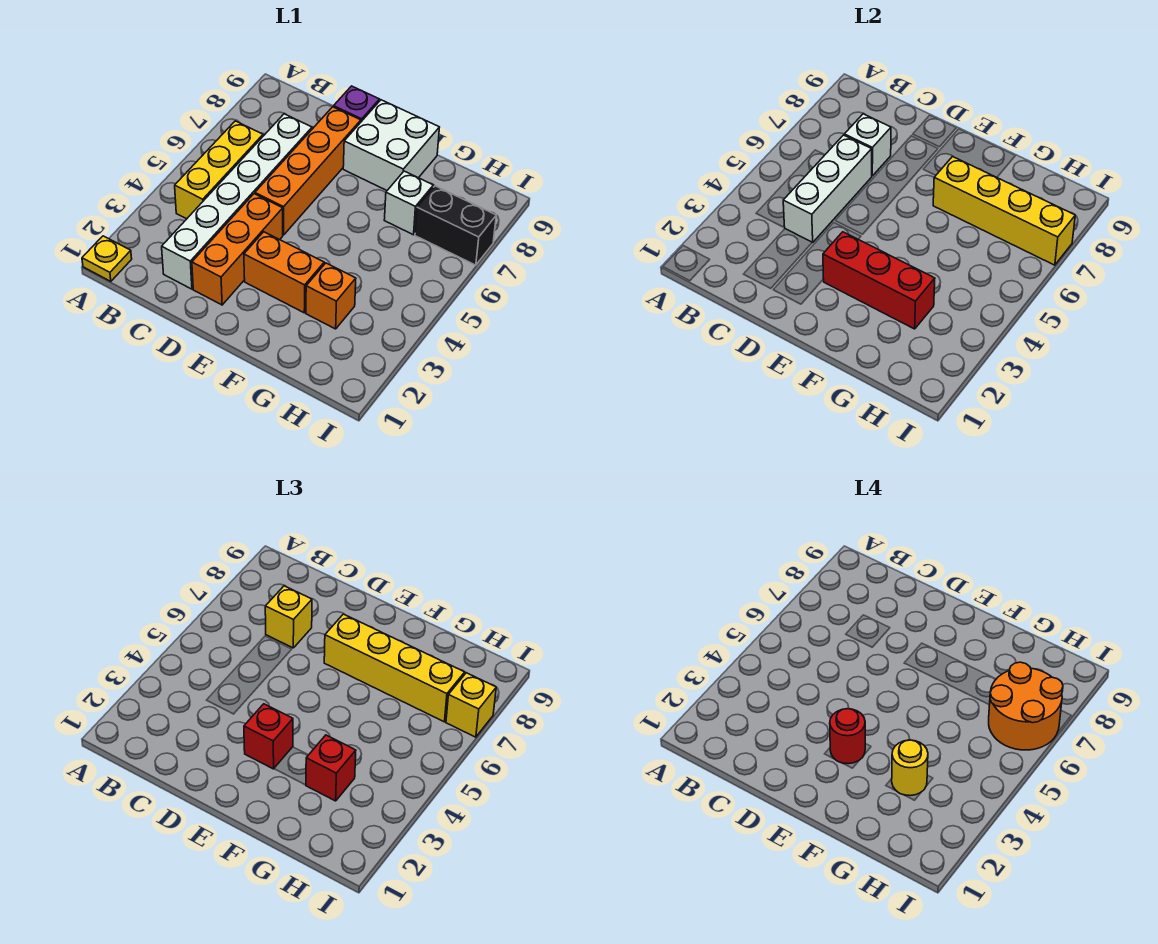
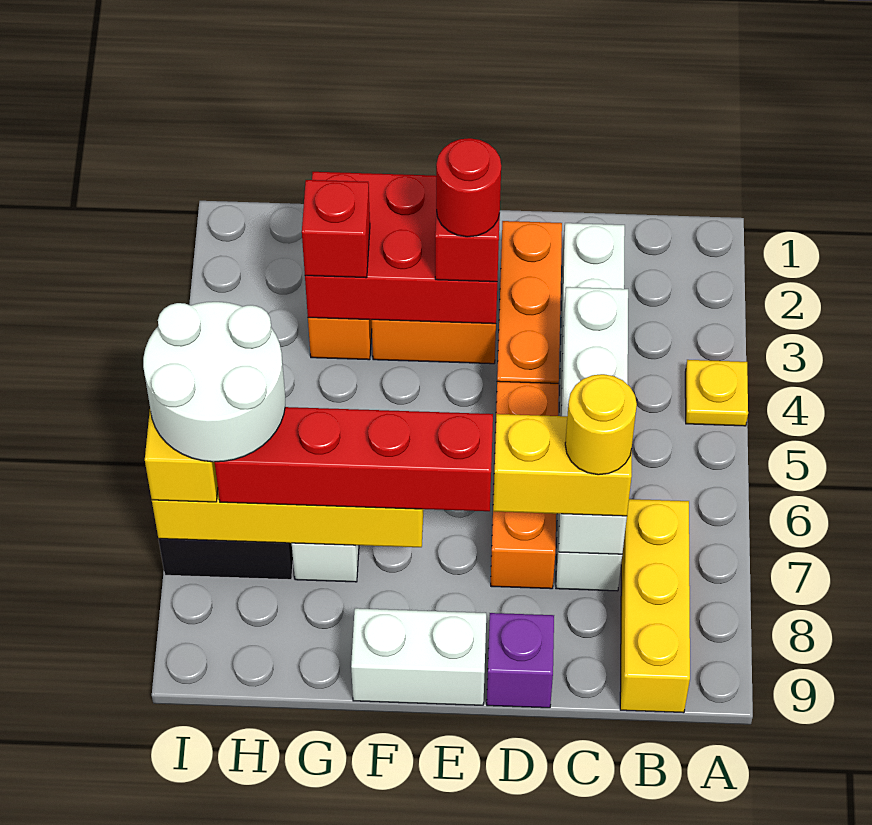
yellow 1x1 plate [82,236,132,281] -> yellow 1x1 plate moved to [685,360,748,426]
yellow 1x3 brick [175,121,263,219] -> yellow 1x3 brick moved to [620,499,690,713]
yellow 1x1 brick [265,586,312,648] -> yellow 1x2 brick [493,414,632,516]
orange 1x4 brick [255,107,361,235] -> orange 1x3 brick [491,381,559,589]
red 1x3 brick [823,232,935,329] -> red 2x3 brick [305,172,497,324]
yellow 1x4 brick [324,614,465,722] -> red 1x4 brick [215,407,493,511]
white 2x2 brick [343,100,439,190] -> white 1x2 brick [351,608,486,705]
yellow 1x1 round brick [892,740,928,796] -> yellow 1x1 round brick moved to [565,374,637,475]
orange 2x2 round brick [989,662,1063,750] -> white 2x2 round brick [143,302,285,462]

